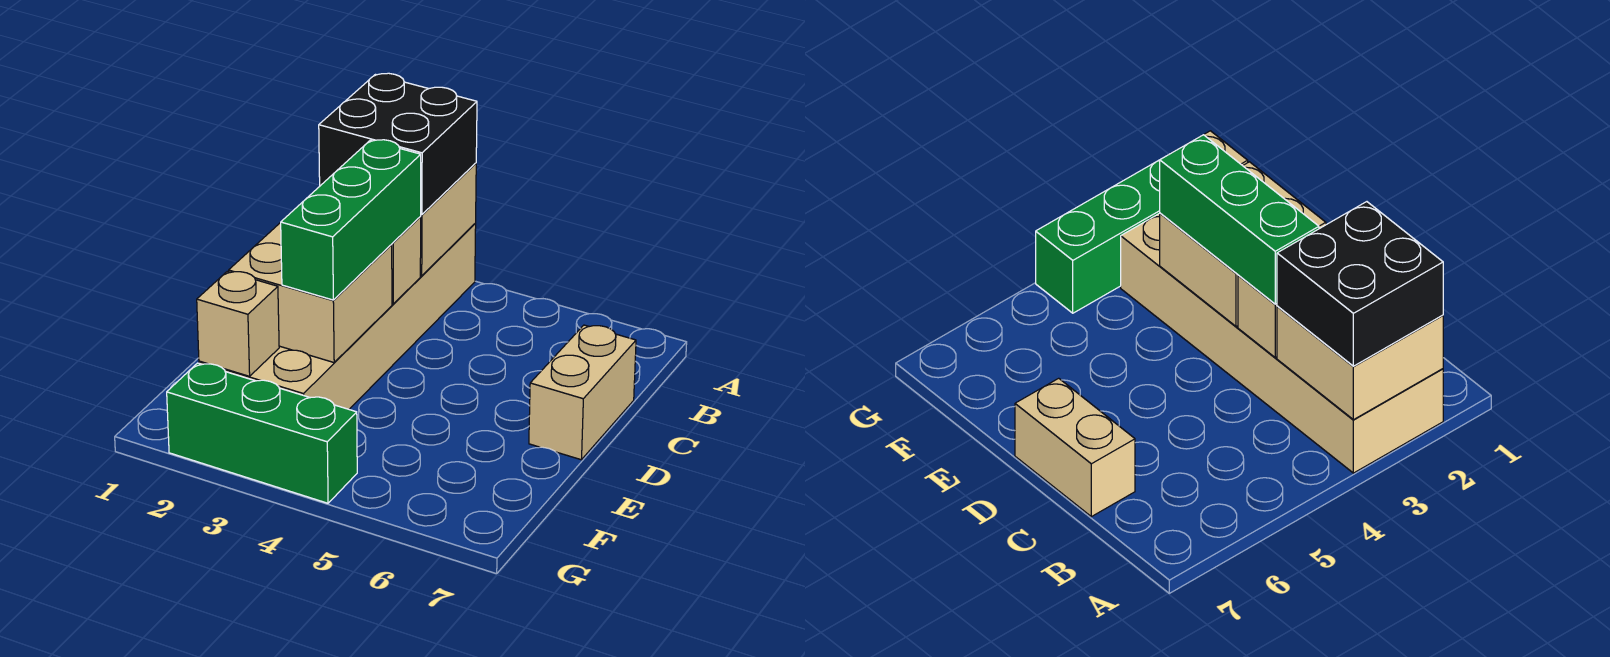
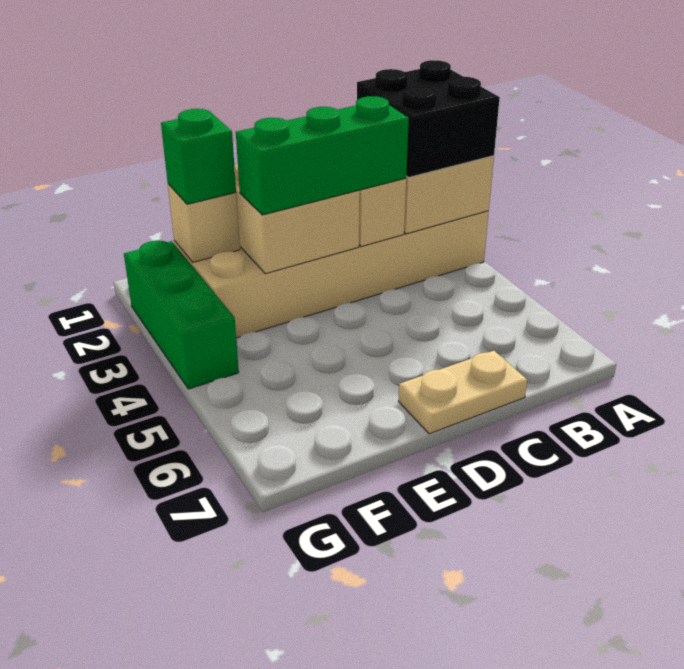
tan 1x2 brick [529,325,636,460] -> tan 1x2 plate [398,351,527,434]
none -> green 1x1 brick [161,109,236,204]

